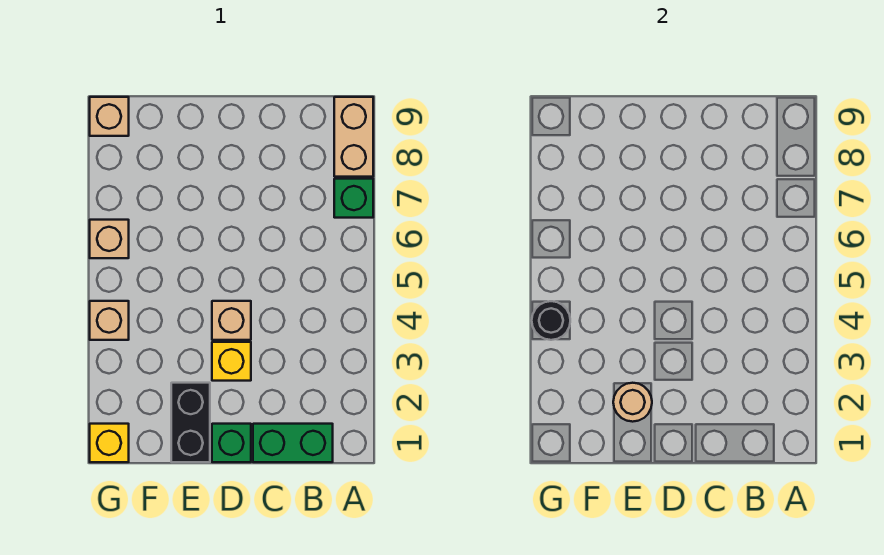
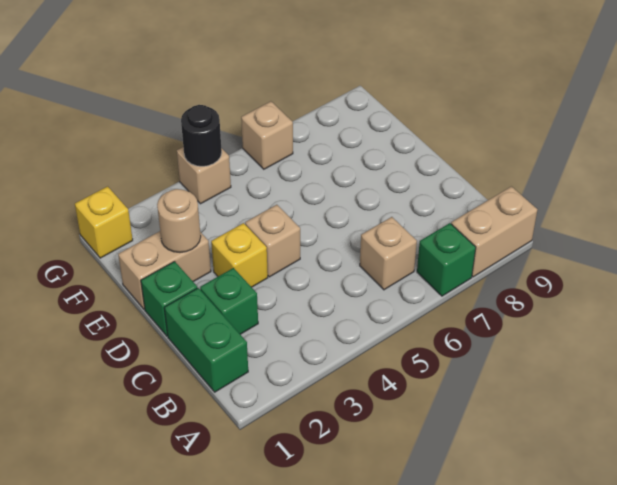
none -> green 1x1 brick [200,268,258,334]
black 1x2 brick [171,383,210,462] -> tan 1x2 brick [118,231,211,309]
tan 1x1 brick [90,97,129,136] -> tan 1x1 brick moved to [360,217,417,290]

